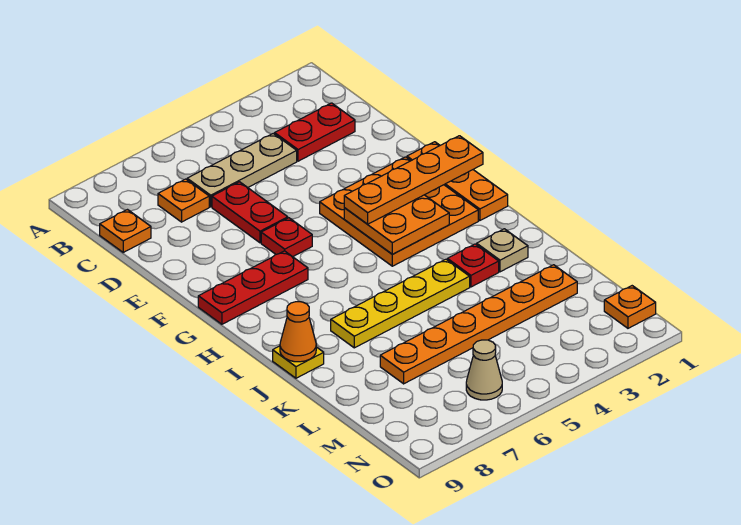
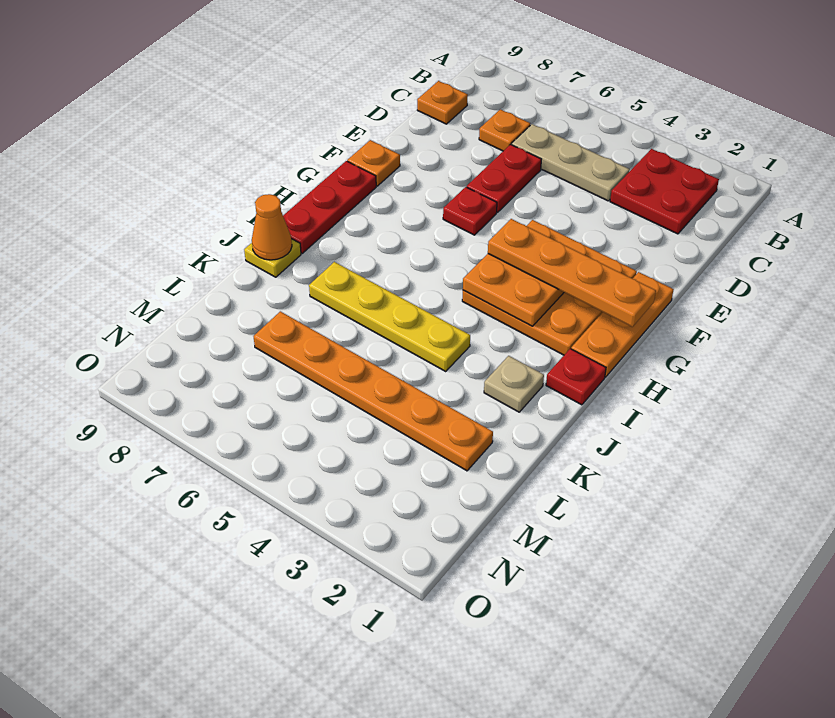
red 1x2 plate [275,103,355,161] -> red 2x2 plate [610,149,719,234]
red 1x3 plate [198,251,308,324] -> red 1x3 plate turned to [283,161,376,253]
red 1x1 plate [447,244,499,287] -> red 1x1 plate moved to [546,349,606,405]
orange 1x1 plate [604,286,656,328] -> orange 1x1 plate moved to [347,140,400,186]
tan 1x1 cone [466,340,502,400] -> none

